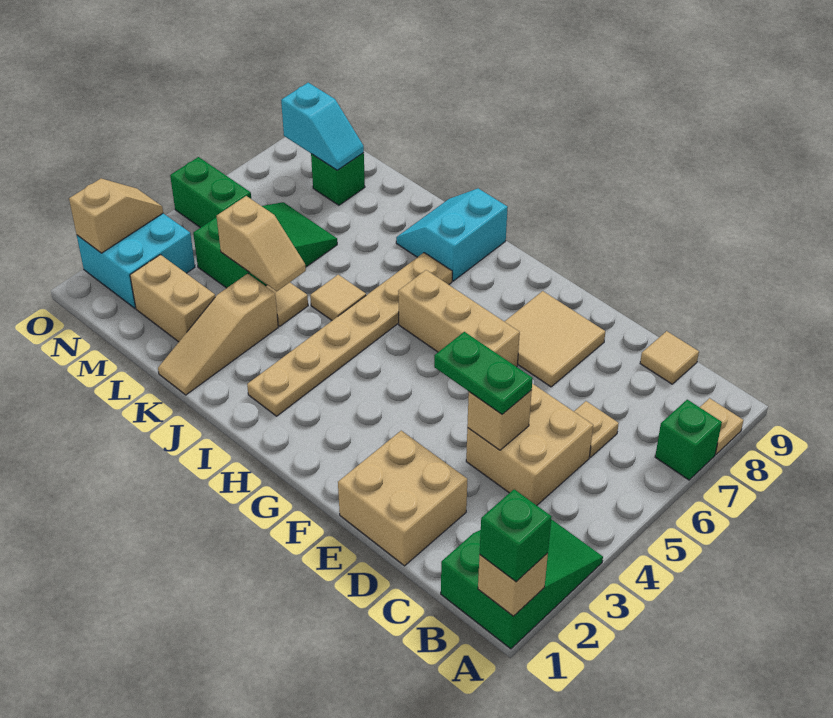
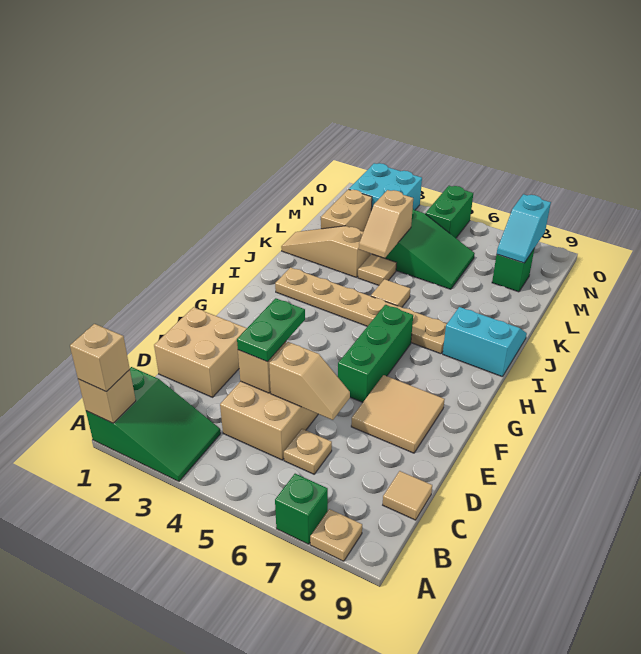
green 1x1 brick [480,489,552,582] -> tan 1x1 brick [70,324,130,392]
tan 1x3 brick [398,270,520,367] -> green 1x3 brick [338,305,413,402]
tan 1x2 slope [69,179,163,253] -> tan 1x2 slope moved to [269,342,350,420]

